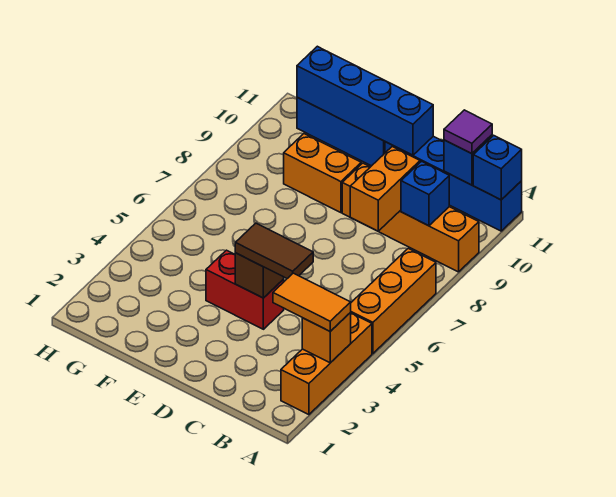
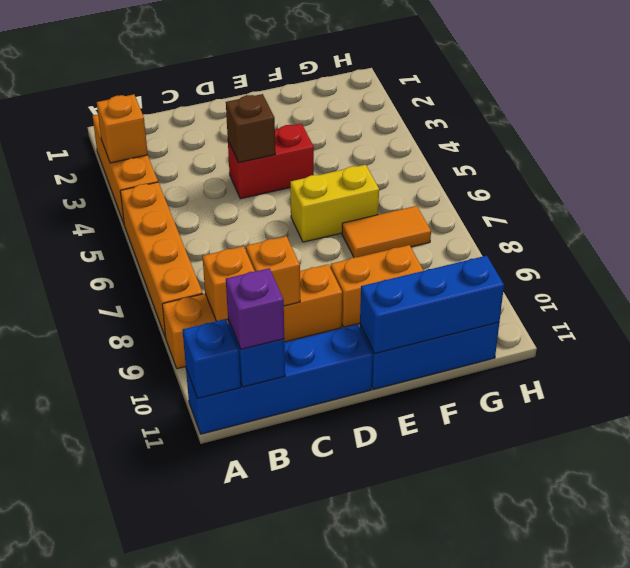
orange 1x2 tile [273,273,351,331] -> orange 1x2 tile moved to [342,206,431,258]
orange 1x3 brick [350,248,436,353] -> orange 1x4 brick [120,182,203,338]
blue 1x1 brick [401,161,449,226] -> orange 1x1 brick [202,246,255,321]
purple 1x1 tile [444,110,492,154] -> purple 1x1 brick [226,268,284,349]
brown 1x2 tile [235,223,313,279] -> none
orange 1x2 brick [350,147,420,231] -> orange 1x1 brick [246,236,300,306]
blue 1x4 brick [297,46,433,155] -> blue 1x3 brick [360,256,504,354]
none -> yellow 1x2 brick [290,165,379,242]

